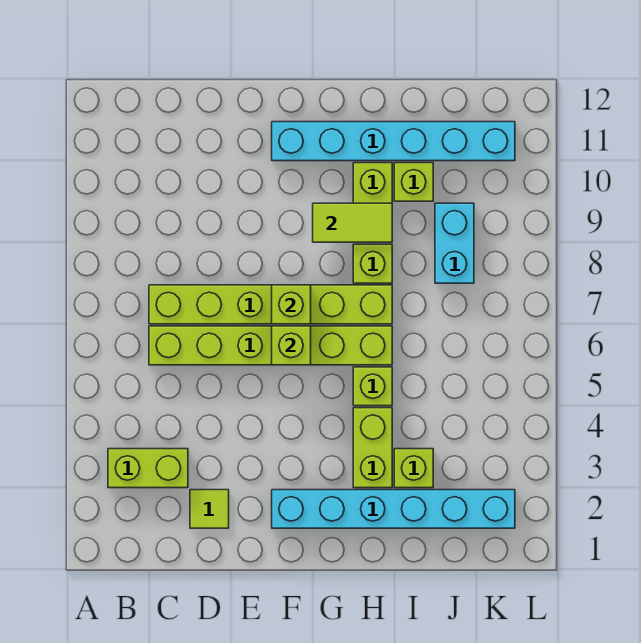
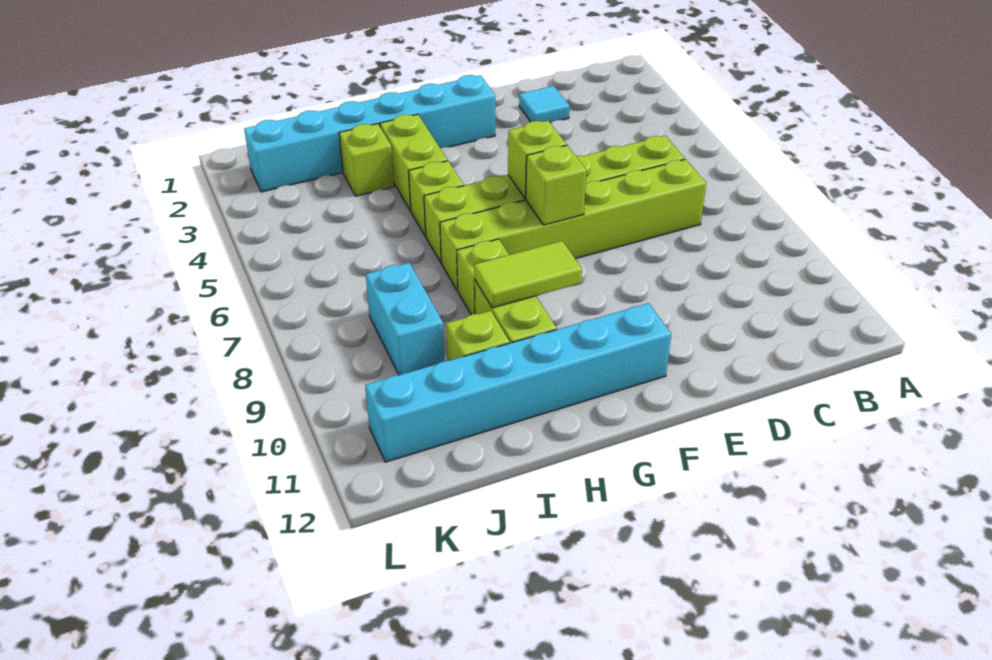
lime 1x2 brick [108,449,188,488] -> none
lime 1x1 tile [190,490,229,528] -> cyan 1x1 tile [519,86,570,123]

